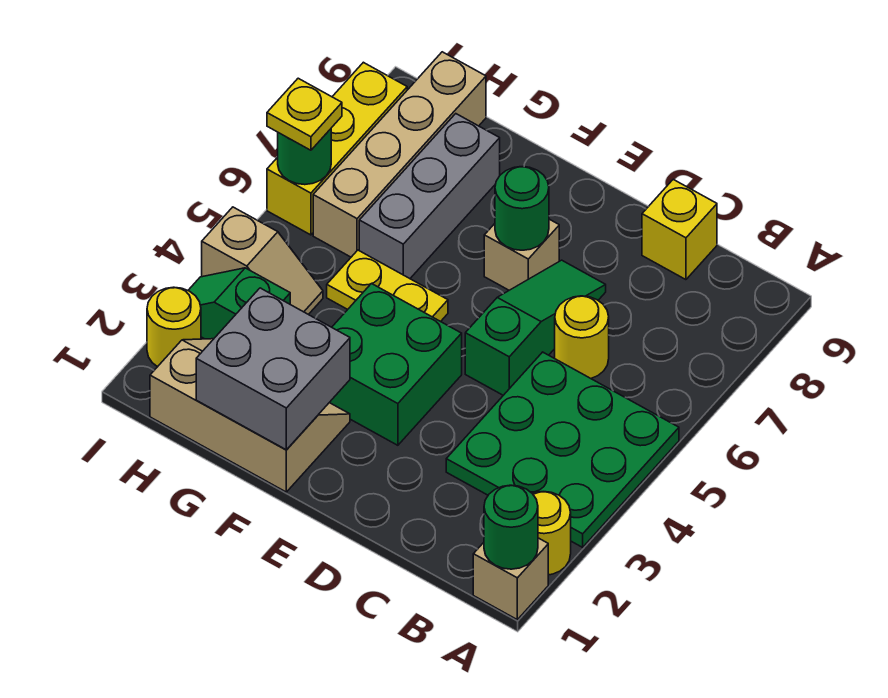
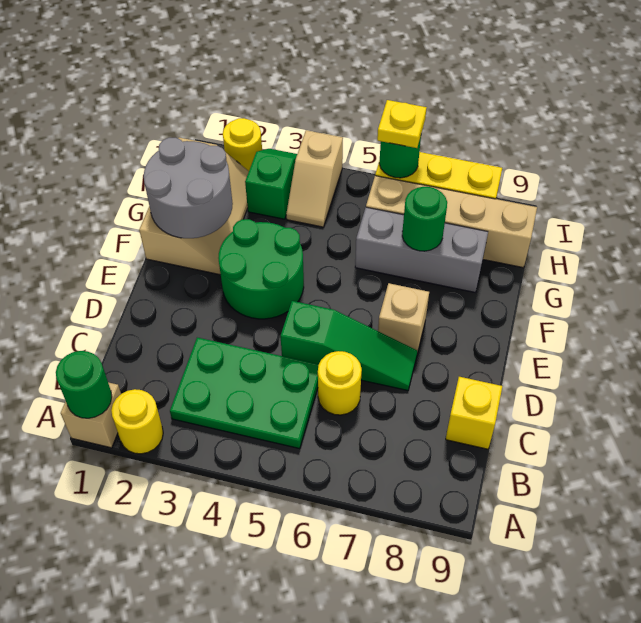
green 3x3 plate [446,352,679,547] -> green 2x3 plate [170,338,319,448]
green 2x2 brick [329,283,462,445] -> green 2x2 round brick [218,219,304,319]
green 1x1 round brick [495,167,549,250] -> green 1x1 round brick moved to [402,187,447,251]
grey 2x2 brick [196,288,350,450] -> grey 2x2 round brick [144,138,233,238]
yellow 1x2 plate [327,250,448,322] -> none

